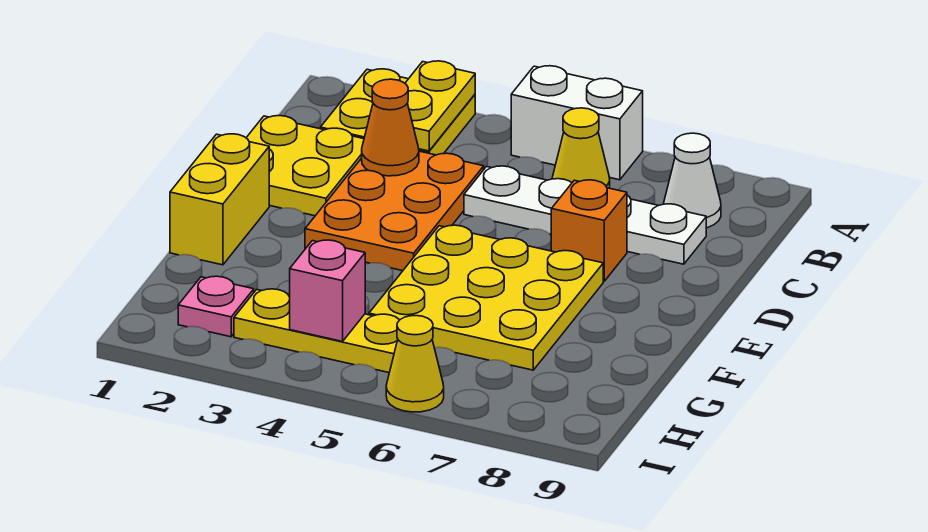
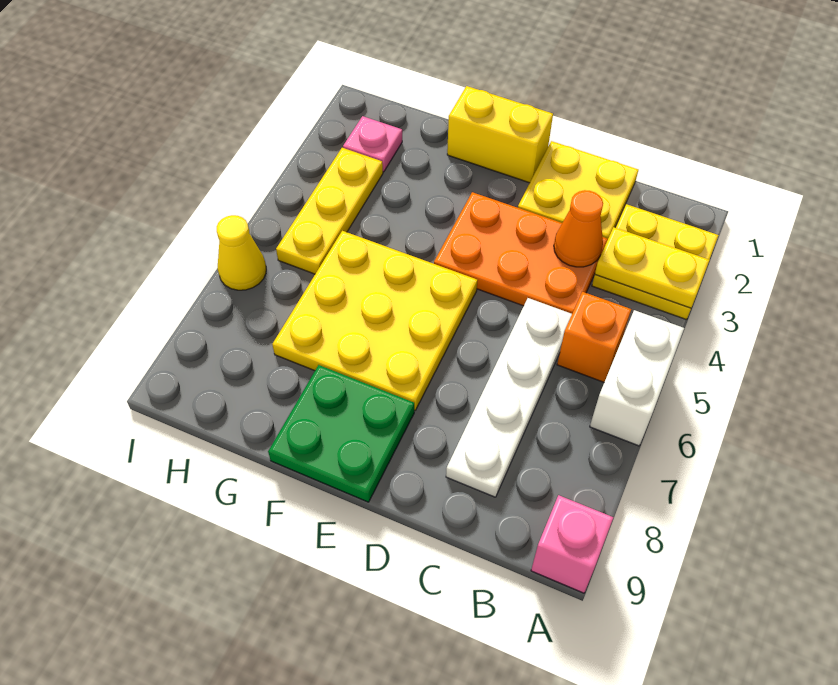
yellow 1x1 cone [552,108,610,188] -> none
white 1x1 cone [664,133,721,228] -> none
orange 1x1 brick [551,180,627,281] -> orange 1x1 brick moved to [557,292,631,382]
none -> green 2x2 plate [268,365,414,502]
pink 1x1 brick [290,240,365,342] -> pink 1x1 brick moved to [531,495,613,593]

